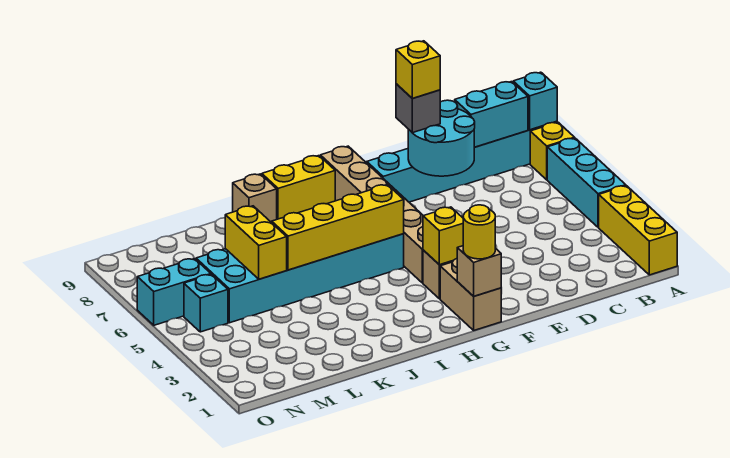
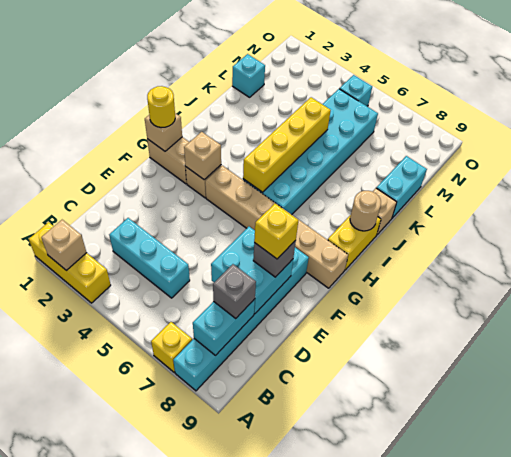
none -> tan 1x1 brick [41,220,87,271]
cyan 1x3 brick [547,138,626,227] -> cyan 1x3 brick moved to [109,218,190,298]
cyan 1x1 brick [513,72,557,130] -> cyan 1x1 brick moved to [232,54,265,97]
none -> grey 1x1 brick [213,264,256,319]
cyan 2x2 round brick [408,100,475,176] -> cyan 2x2 brick [211,227,293,314]
yellow 1x1 brick [423,207,463,265] -> tan 1x1 brick [184,132,221,180]
none -> tan 1x1 round brick [350,191,381,231]
yellow 1x2 brick [225,206,287,279] -> none
cyan 1x2 brick [137,259,211,325] -> cyan 1x2 brick moved to [377,156,427,218]

